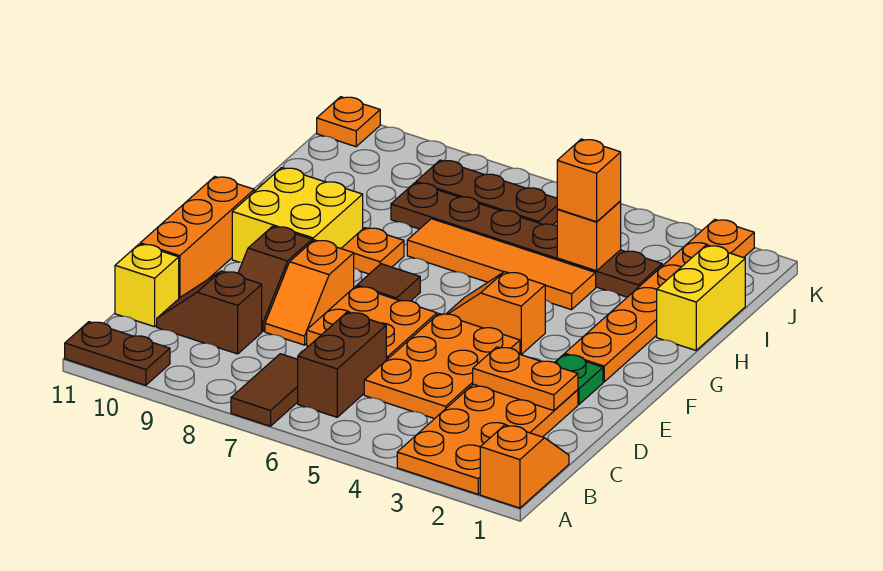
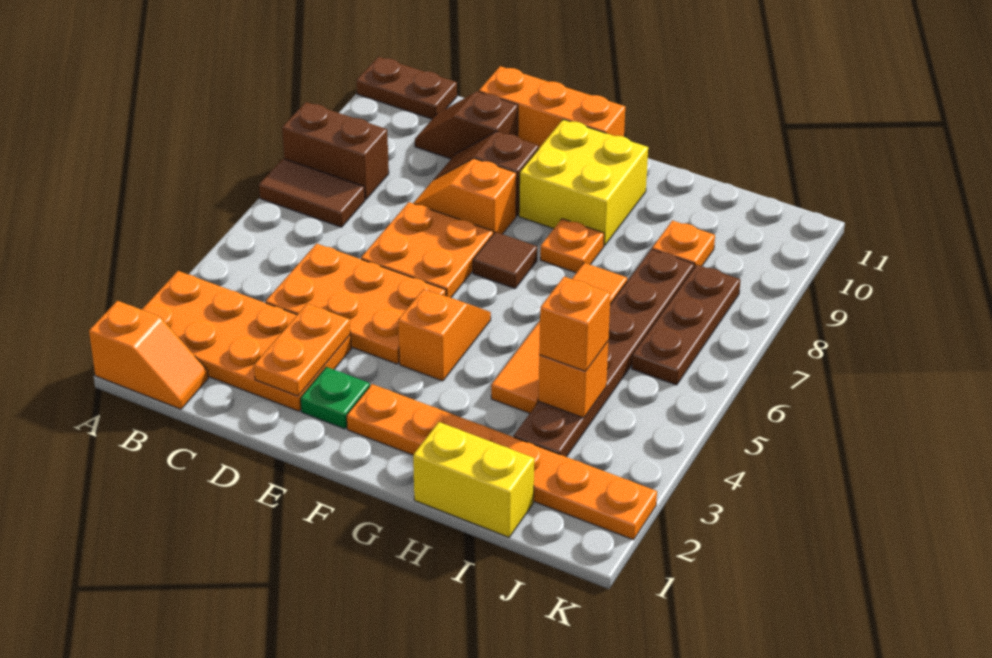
brown 1x2 plate [65,322,170,385] -> brown 1x2 plate turned to [356,57,457,119]
brown 1x2 brick [298,312,386,417] -> brown 1x2 brick moved to [282,102,389,200]
brown 1x2 slope [157,271,262,354] -> brown 1x2 slope turned to [415,91,518,159]
yellow 1x1 brick [115,244,179,327] -> none
orange 1x1 plate [317,97,380,147] -> orange 1x1 plate moved to [652,221,715,267]

